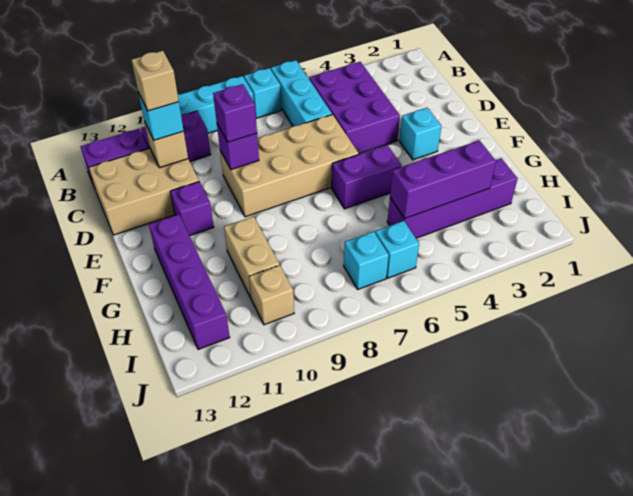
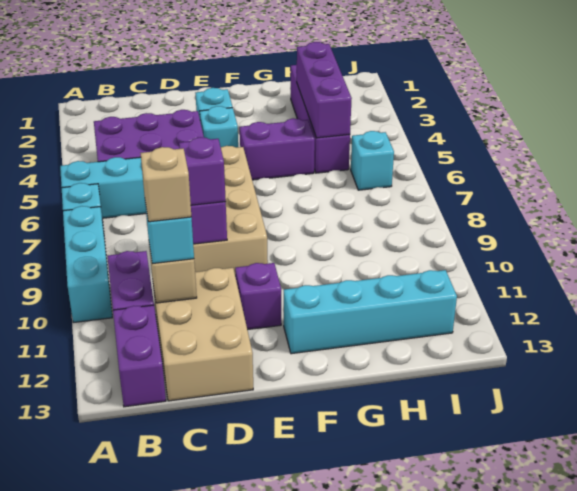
purple 1x2 brick [332,145,401,209] -> purple 1x2 brick turned to [240,118,315,180]
purple 1x4 brick [149,214,230,349] -> cyan 1x4 brick [284,270,457,354]
tan 1x2 brick [224,216,279,298] -> none
cyan 1x1 brick [344,232,389,289] -> cyan 1x1 brick moved to [200,106,238,148]
tan 1x1 brick [249,265,294,325] -> none

